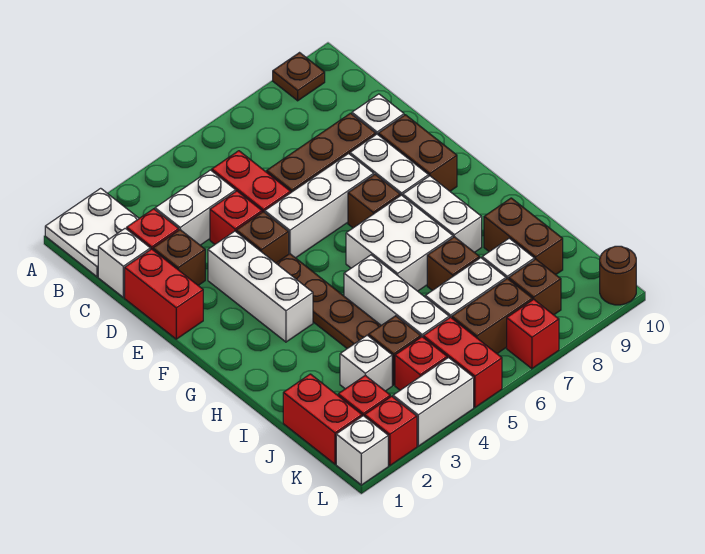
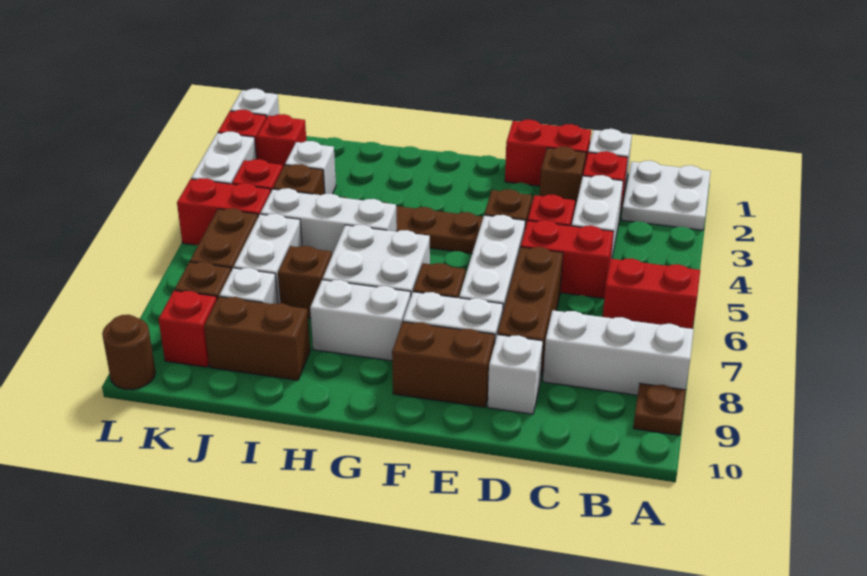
white 1x3 brick [208,231,313,342] -> white 1x3 brick moved to [543,310,694,395]
red 1x2 brick [283,374,362,464] -> red 1x2 brick moved to [603,259,700,329]
red 1x1 brick [507,299,559,369] -> red 1x1 brick moved to [159,291,217,367]

